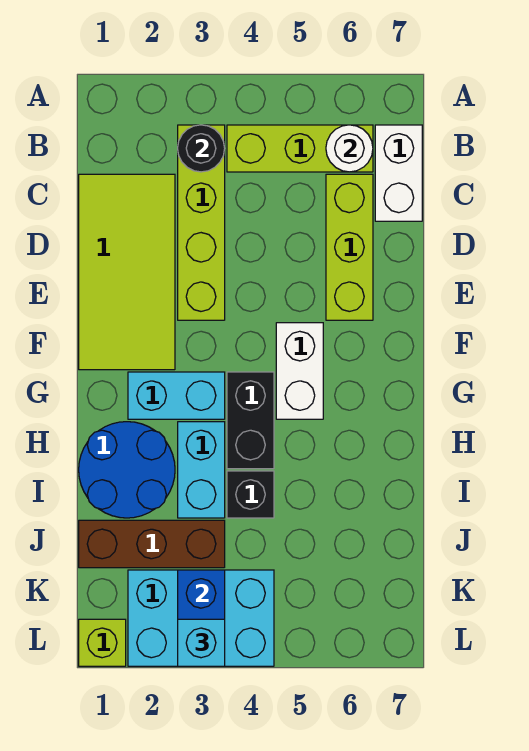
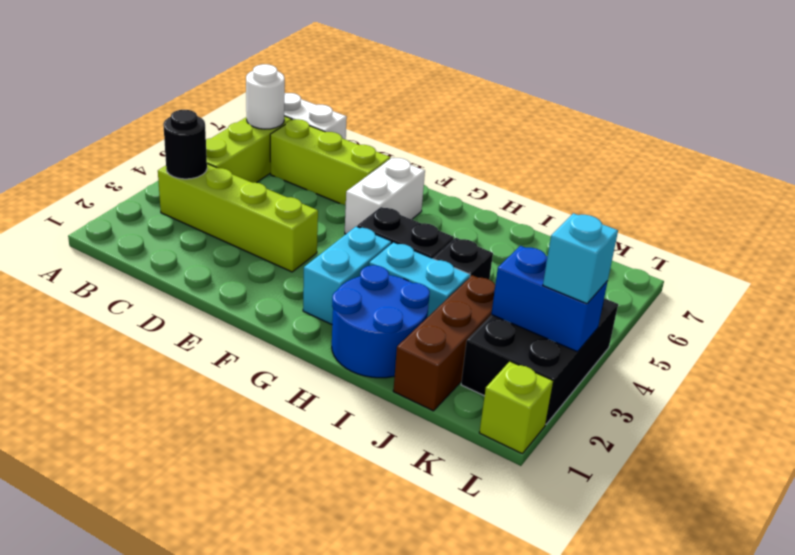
lime 2x4 tile [79,174,175,370] -> none
white 1x2 brick [276,323,323,419] -> white 1x2 brick turned to [345,158,425,234]
cyan 2x3 brick [128,570,274,666] -> black 2x3 brick [461,298,618,424]

